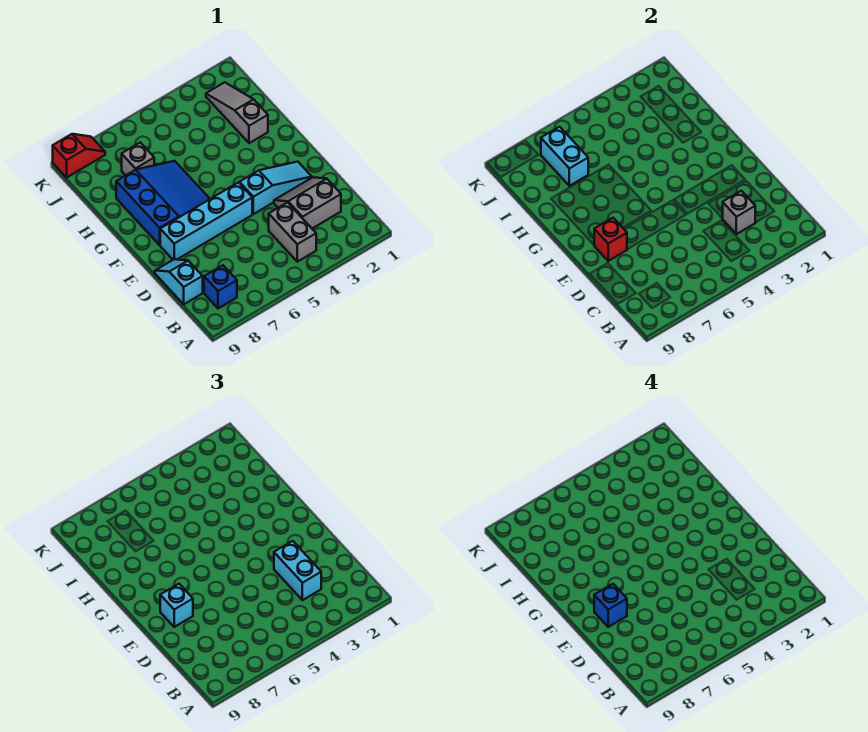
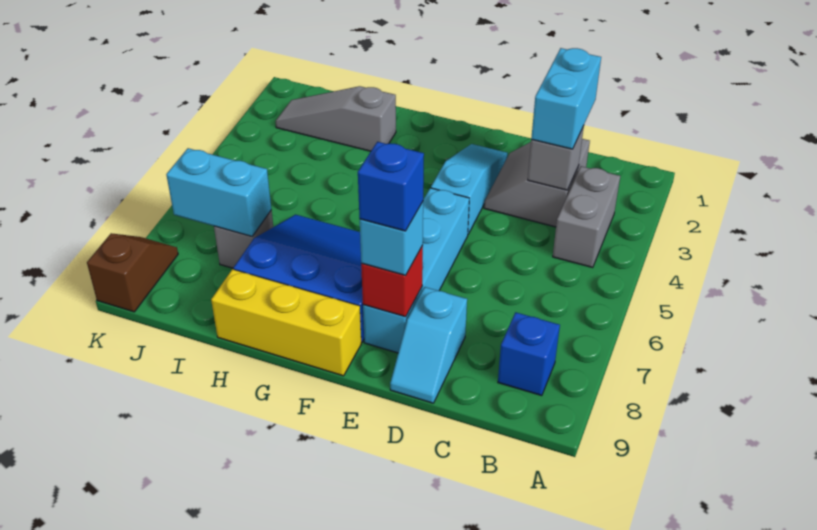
grey 1x2 brick [269,203,316,262] -> grey 1x2 brick turned to [553,166,620,268]
cyan 1x2 brick [274,541,321,600] -> cyan 1x2 brick turned to [531,48,601,149]
cyan 1x2 slope [155,259,203,304] -> cyan 1x2 slope turned to [390,287,467,403]
none -> yellow 1x3 brick [211,269,361,376]
red 1x2 slope [53,134,105,177] -> brown 1x2 slope [87,233,178,312]

